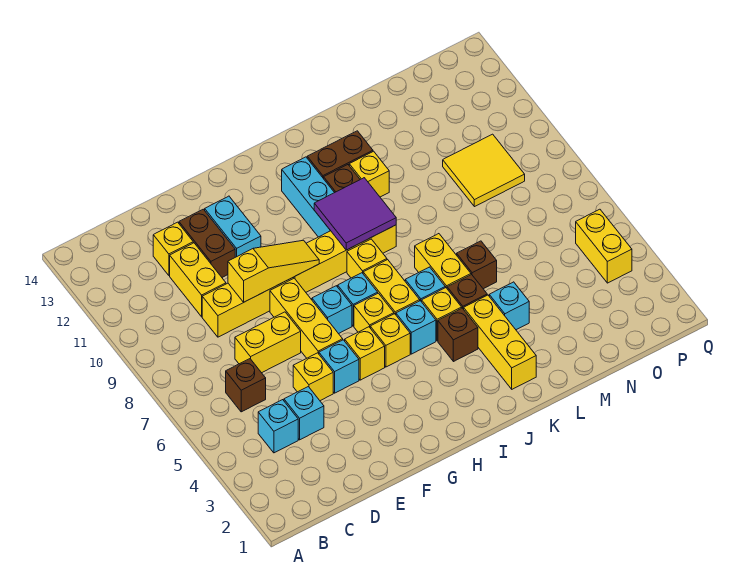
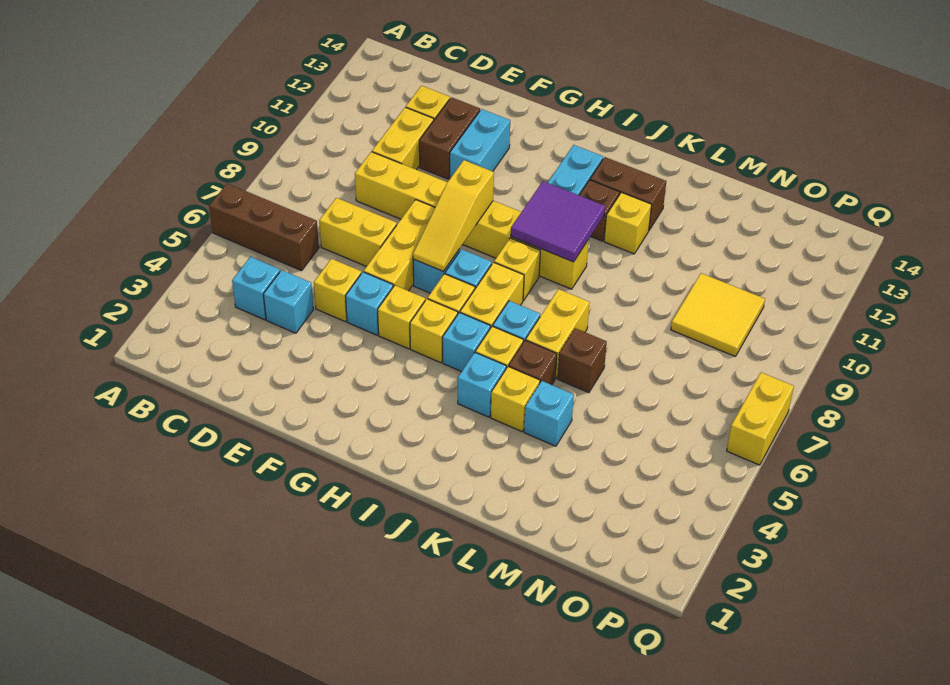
brown 1x1 brick [226,359,266,412] -> brown 1x3 brick [209,183,319,271]
yellow 1x3 slope [228,240,319,302] -> yellow 1x3 slope turned to [413,160,494,272]
brown 1x1 brick [438,308,478,362] -> cyan 1x1 brick [458,353,506,417]
yellow 1x3 brick [464,295,536,389] -> yellow 1x1 brick [491,366,540,432]
yellow 1x2 brick [576,209,632,283] -> yellow 1x2 brick moved to [727,373,794,465]

